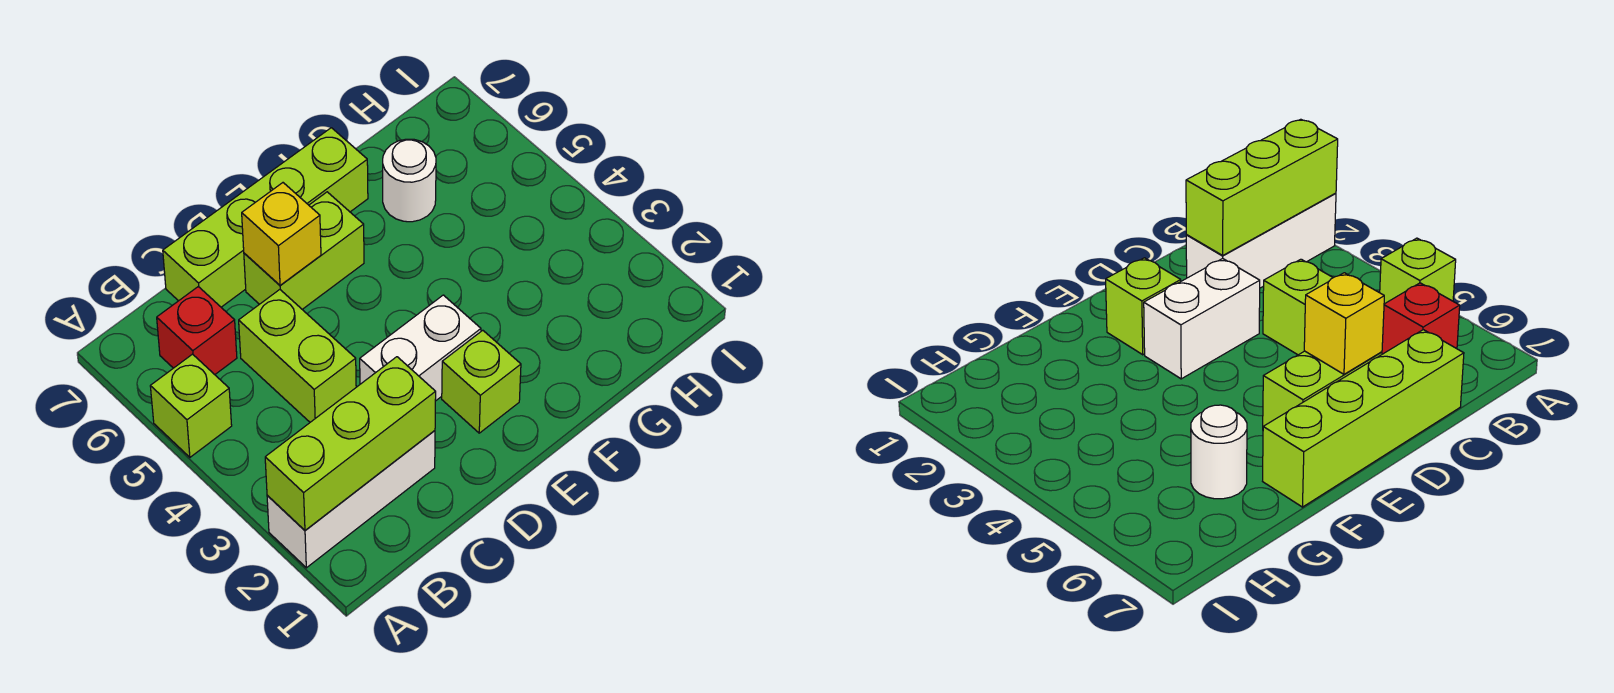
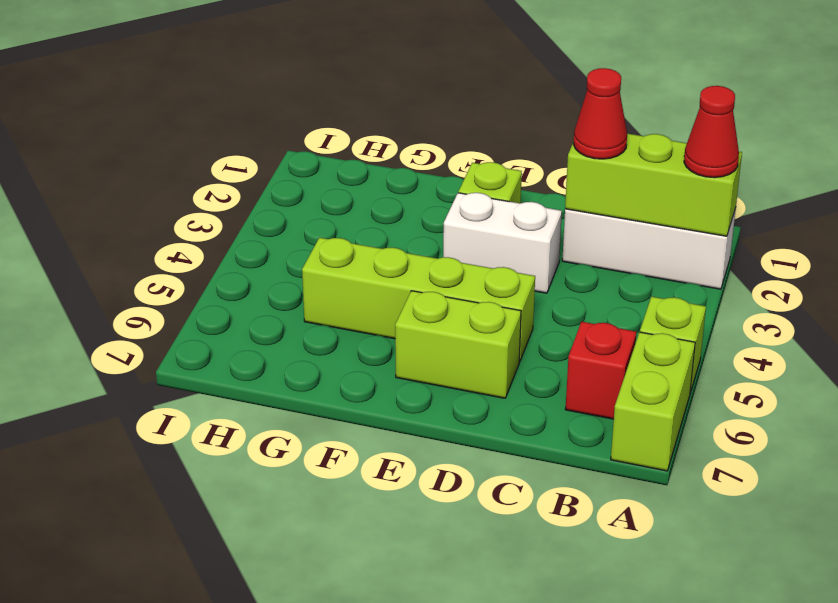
none -> red 1x1 cone [684,86,739,178]
none -> red 1x1 cone [573,68,627,159]
lime 1x2 brick [239,290,356,422] -> lime 1x2 brick moved to [611,332,695,471]
lime 1x4 brick [163,128,368,307] -> lime 1x4 brick moved to [302,238,535,362]
yellow 1x1 brick [242,183,321,285] -> none
white 1x1 round brick [383,139,436,222] -> none

